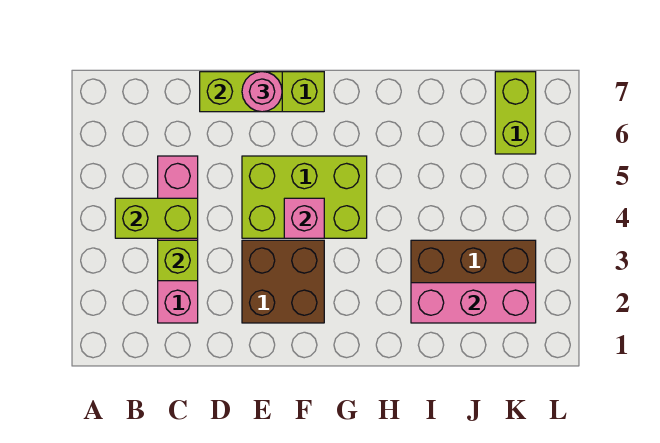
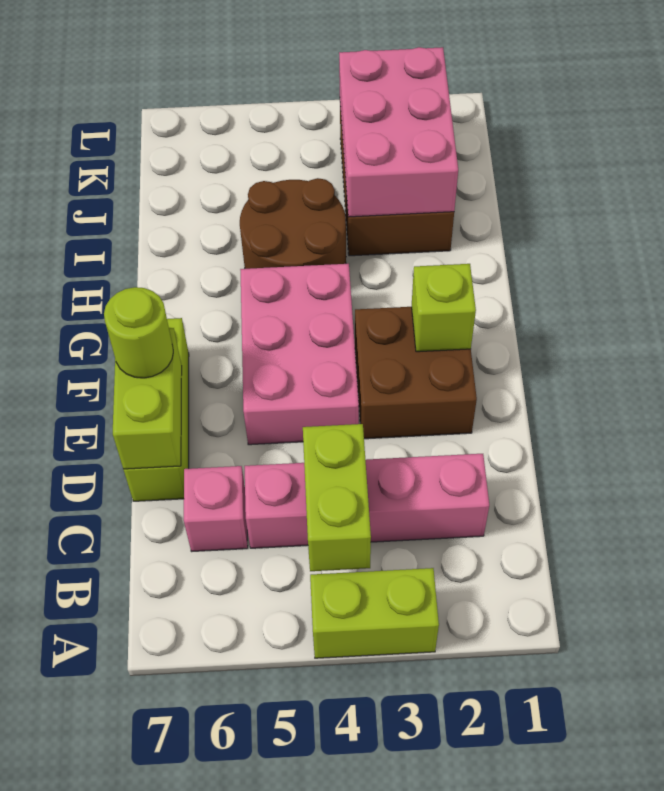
lime 1x1 brick [158,240,198,281] -> lime 1x1 brick moved to [412,264,476,352]
lime 2x3 brick [242,156,367,238] -> pink 2x3 brick [240,264,359,445]
pink 1x1 round brick [242,72,282,112] -> lime 1x1 round brick [104,287,173,378]
pink 1x1 brick [284,198,324,238] -> pink 1x1 brick moved to [184,466,248,552]
none -> brown 2x2 round brick [240,178,346,269]
pink 1x3 brick [411,283,536,323] -> pink 2x3 brick [339,47,458,217]
lime 1x2 brick [495,72,536,154] -> lime 1x2 brick moved to [310,568,439,658]

